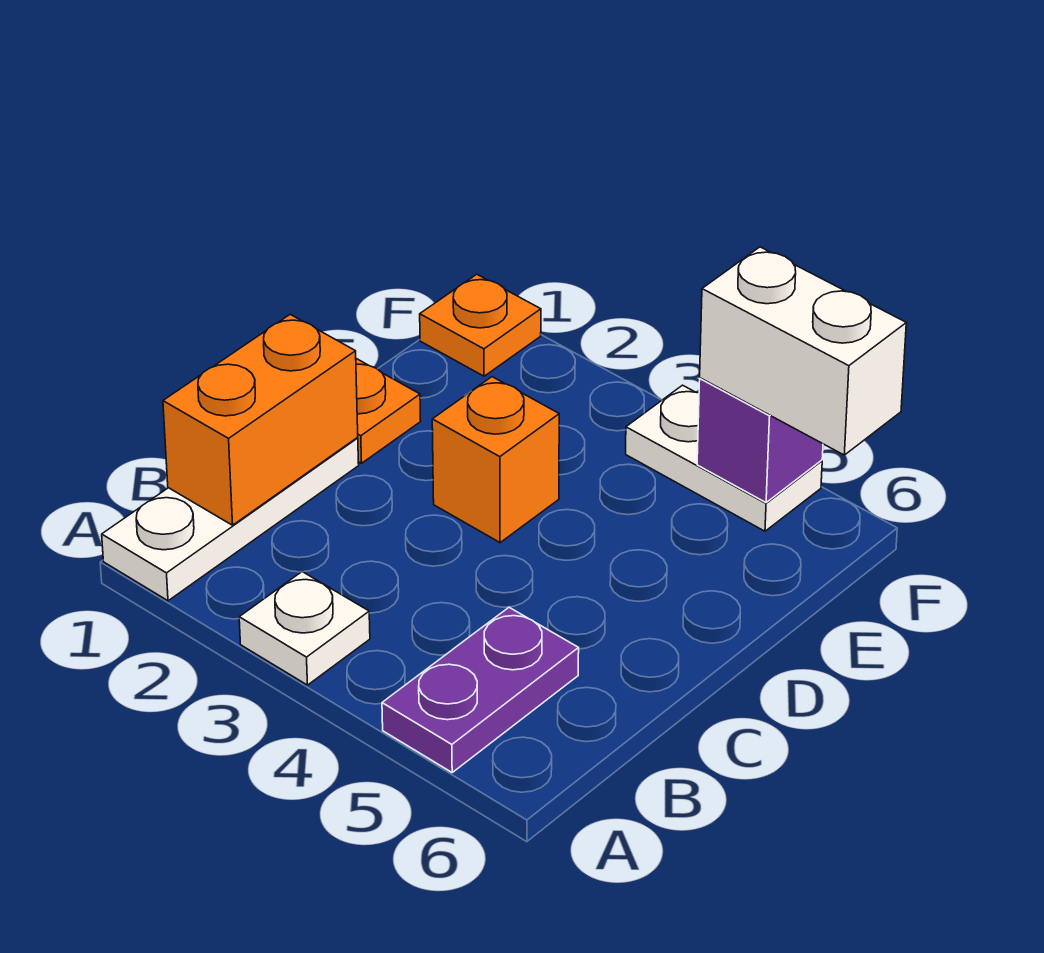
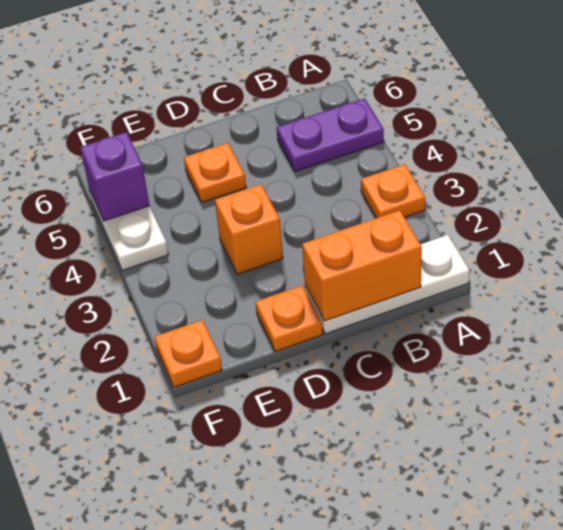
white 1x1 plate [239,572,370,685] -> orange 1x1 plate [361,164,425,218]
none -> orange 1x1 plate [184,143,246,202]
white 1x2 brick [700,247,906,455] -> none

